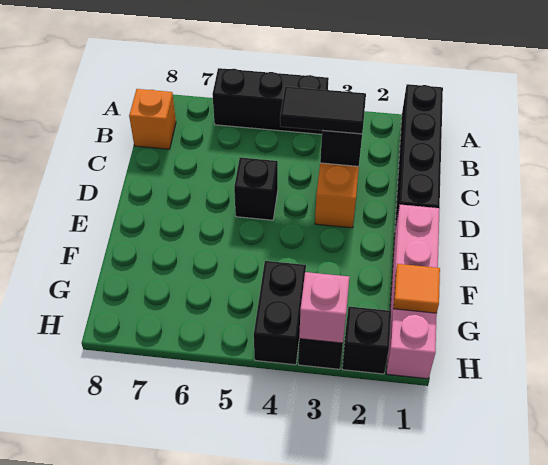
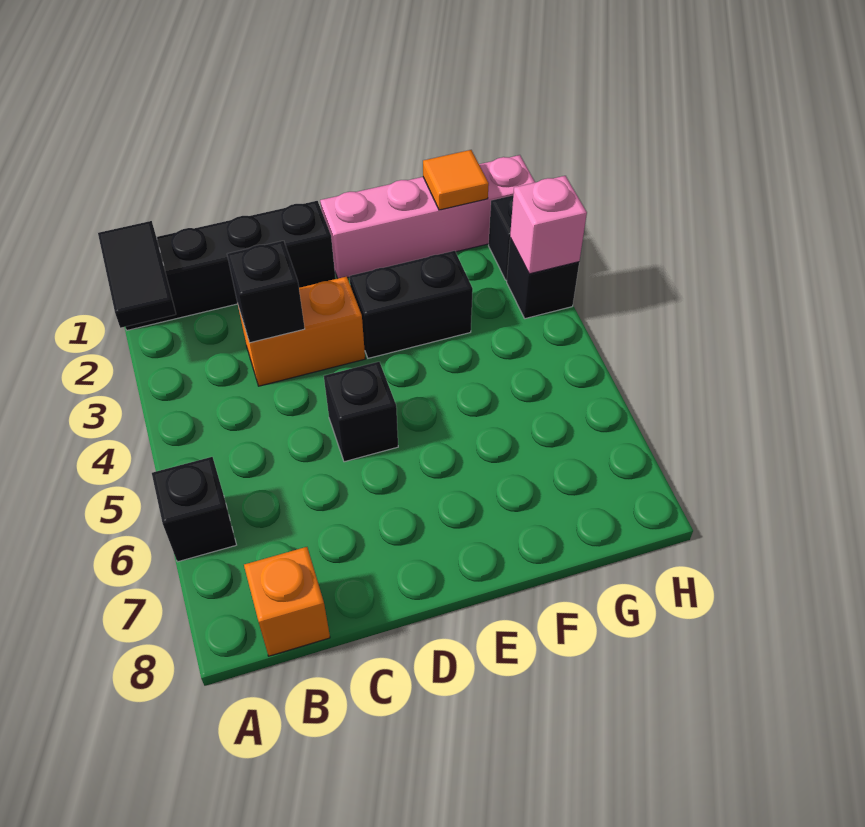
black 1x3 brick [212,68,329,134] -> black 1x1 brick [152,457,236,562]
black 1x2 tile [280,86,366,134] -> black 1x2 tile moved to [98,221,176,328]
black 1x2 brick [254,261,306,365] -> black 1x2 brick moved to [350,251,473,358]

